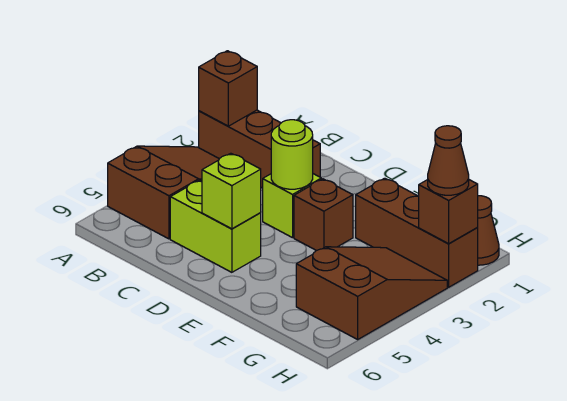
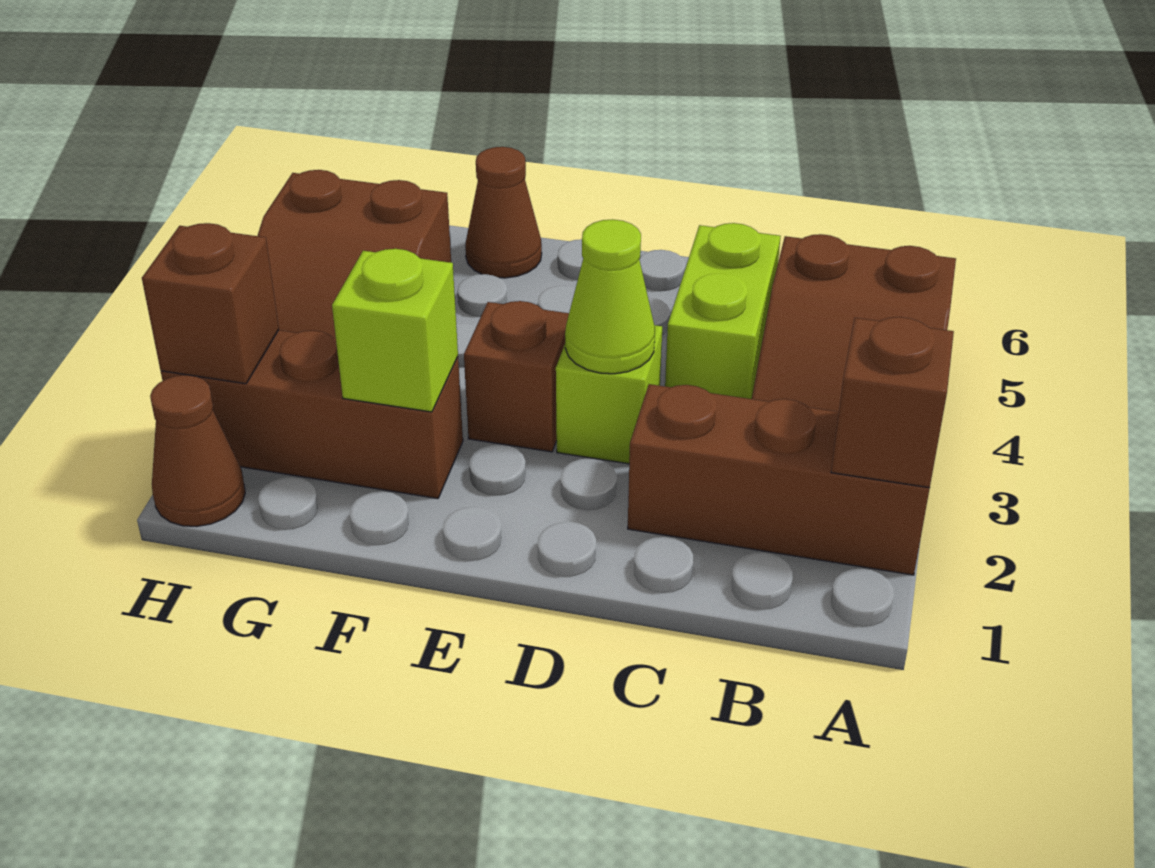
lime 1x2 brick [170,180,261,272] -> lime 1x2 brick turned to [665,223,781,399]
lime 1x1 round brick [271,120,313,189] -> lime 1x1 cone [565,219,655,374]
lime 1x1 brick [202,153,261,229] -> lime 1x1 brick moved to [332,249,458,412]
brown 1x1 cone [428,126,469,195] -> brown 1x1 cone moved to [465,147,542,278]

